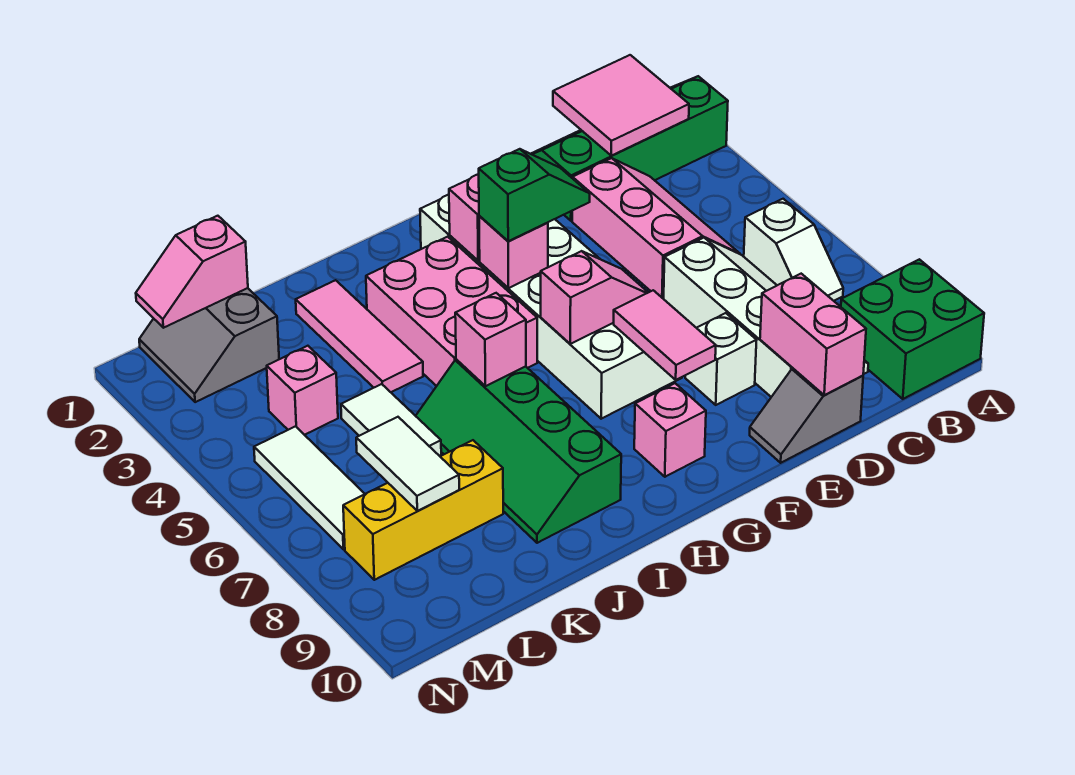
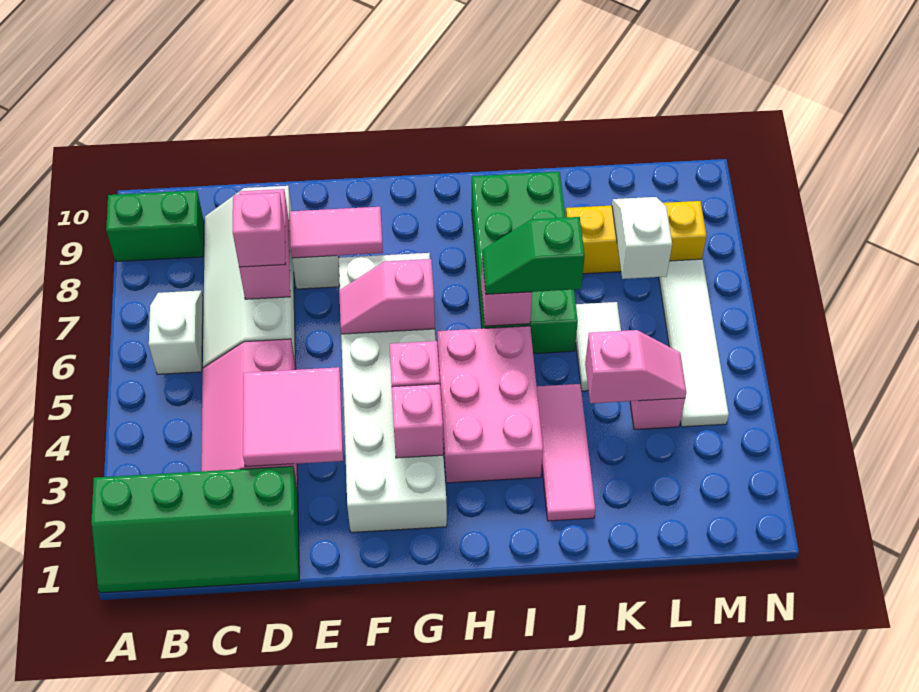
green 2x2 brick [841,259,984,399] -> green 1x2 brick [106,190,204,262]
pink 2x2 tile [553,55,689,156] -> pink 2x2 tile moved to [243,367,343,467]
pink 1x2 brick [760,274,866,395] -> pink 1x2 brick moved to [239,189,290,299]
grey 1x2 slope [750,369,863,463] -> none
green 1x2 slope [479,149,590,241] -> green 1x2 slope moved to [482,217,585,294]
pink 1x2 tile [614,290,716,380] -> pink 1x2 tile turned to [290,207,383,258]
pink 1x1 brick [634,383,706,477] -> pink 1x1 brick moved to [233,193,285,267]
green 2x4 slope [416,359,621,543] -> green 2x4 brick [472,172,578,354]
grey 2x2 slope [139,288,279,402] -> none
pink 1x2 slope [136,216,248,328] -> pink 1x2 slope moved to [585,330,686,403]
white 1x2 tile [356,417,459,511] -> white 1x2 slope [612,197,672,279]
white 1x3 tile [254,426,365,549] -> white 1x4 tile [659,259,729,427]

